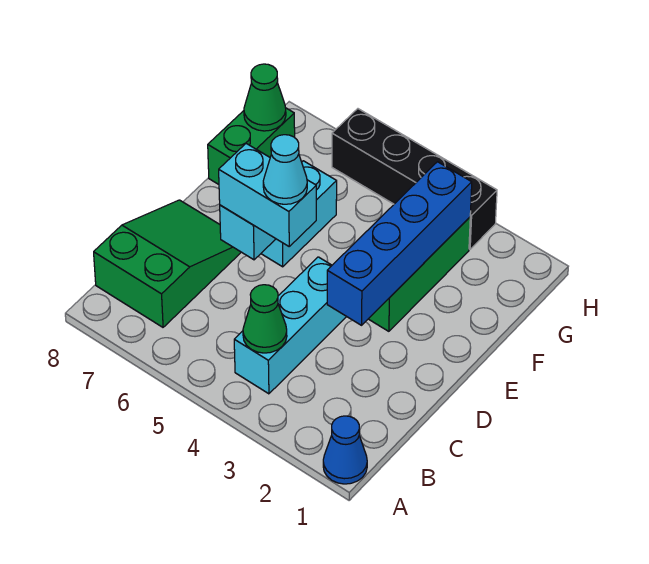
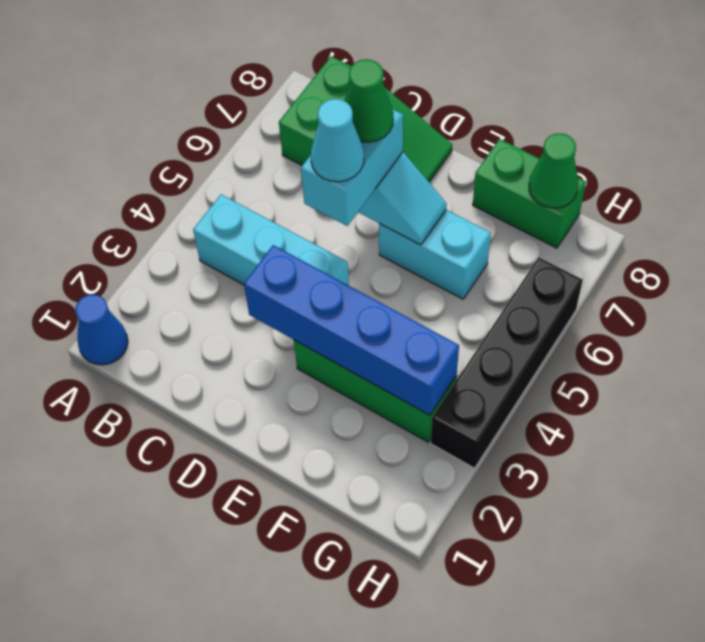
green 1x1 cone [243,285,287,353] -> green 1x1 cone moved to [344,59,393,142]

